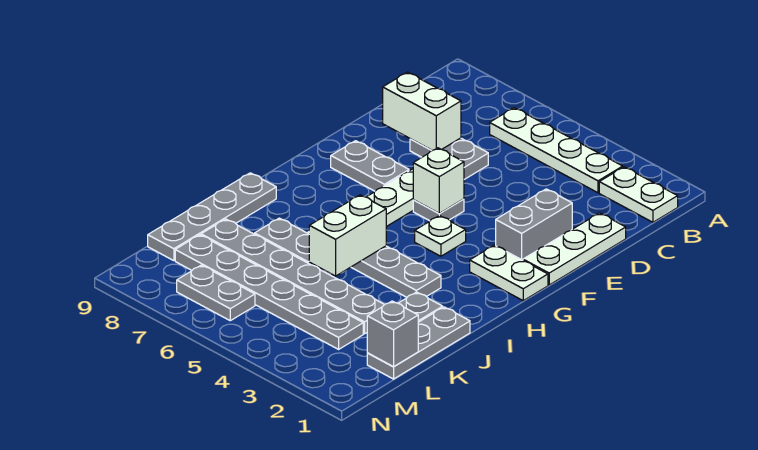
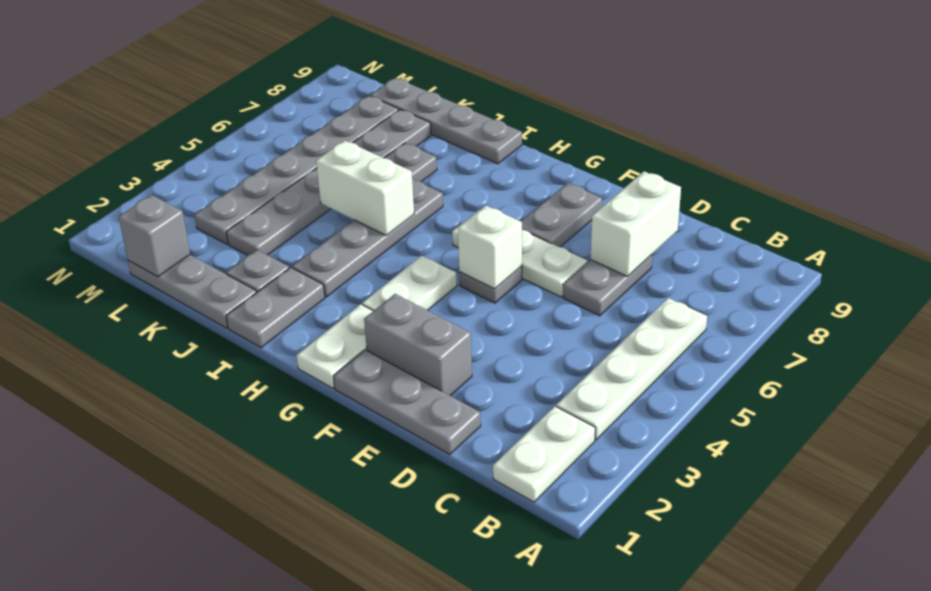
white 1x3 plate [523,213,626,285] -> grey 1x3 plate [334,350,481,455]
white 1x1 plate [415,216,466,256] -> white 1x2 plate [362,256,457,311]
grey 1x2 plate [177,265,255,321] -> grey 1x2 plate moved to [226,267,325,348]

